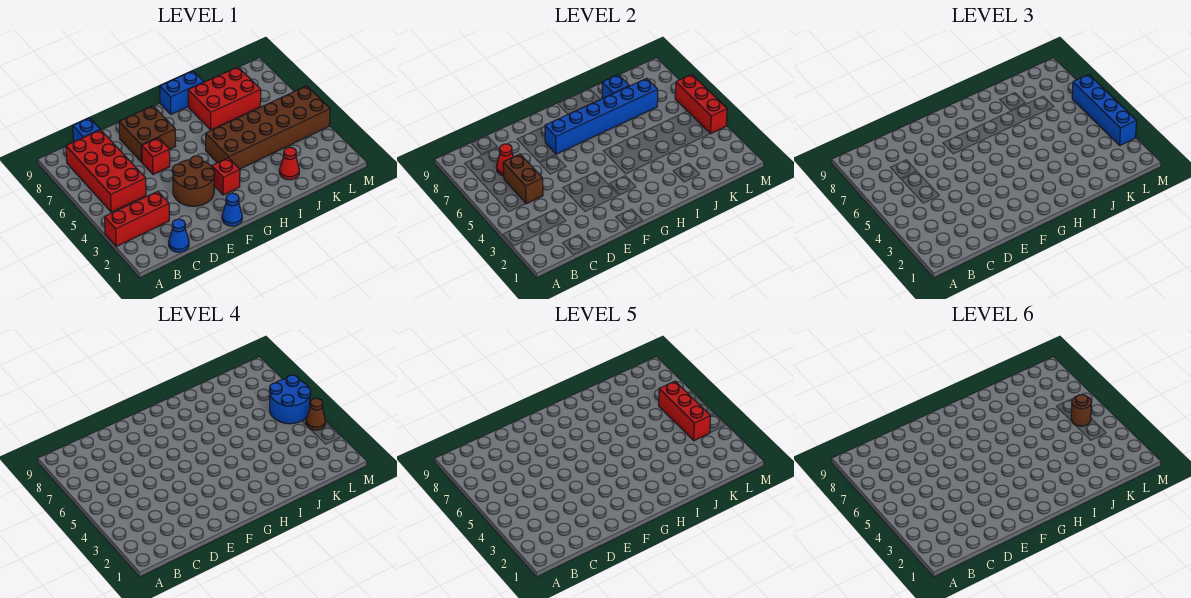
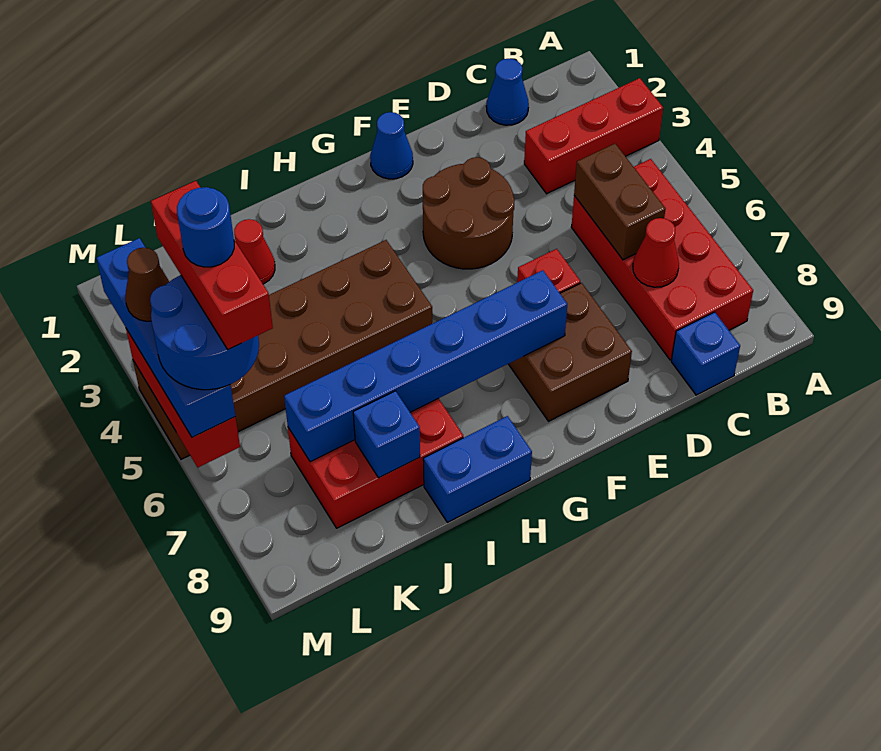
red 1x1 brick [212,158,240,195] -> none
brown 1x1 round brick [1071,395,1091,426] -> blue 1x1 round brick [177,187,234,267]

